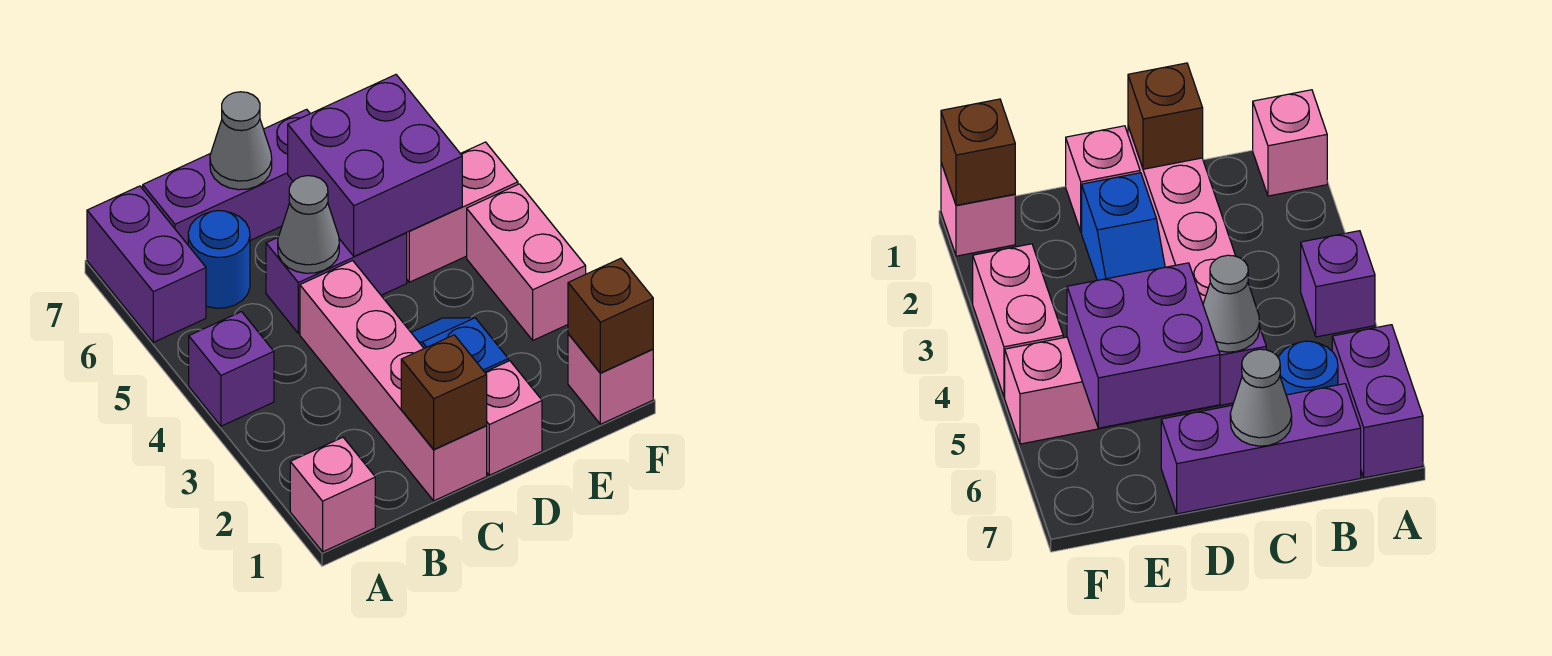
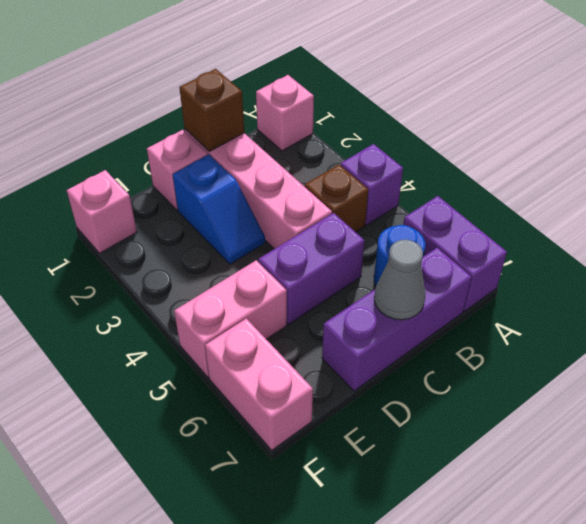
grey 1x1 cone [278,176,339,273] -> none
purple 2x2 brick [288,75,462,256] -> none
brown 1x1 brick [568,258,653,373] -> brown 1x1 brick moved to [305,164,368,232]
pink 1x2 brick [467,184,586,340] -> pink 1x2 brick moved to [205,318,313,450]

